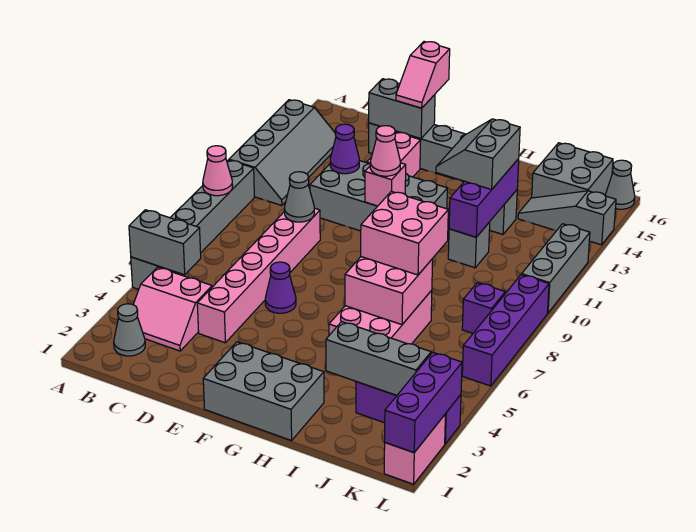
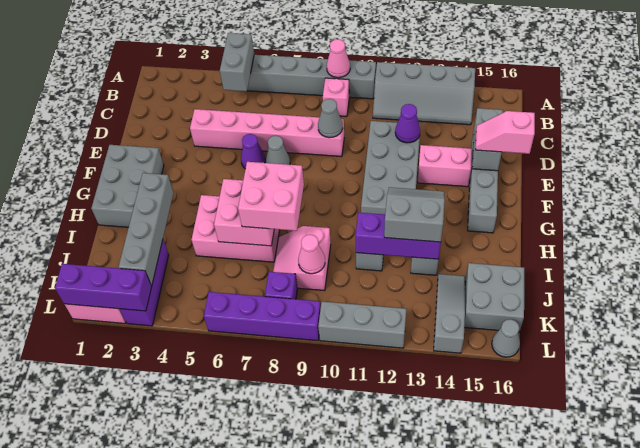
grey 1x1 cone [114,304,145,356] -> grey 1x1 cone moved to [266,136,290,165]
pink 2x2 slope [133,267,212,351] -> pink 2x2 slope moved to [273,226,331,291]
pink 1x1 brick [365,163,406,206] -> pink 1x1 brick moved to [323,78,349,117]
pink 1x1 cone [370,126,400,176] -> pink 1x1 cone moved to [298,235,325,274]
grey 1x3 brick [326,322,431,395] -> grey 1x4 brick [119,173,173,286]

